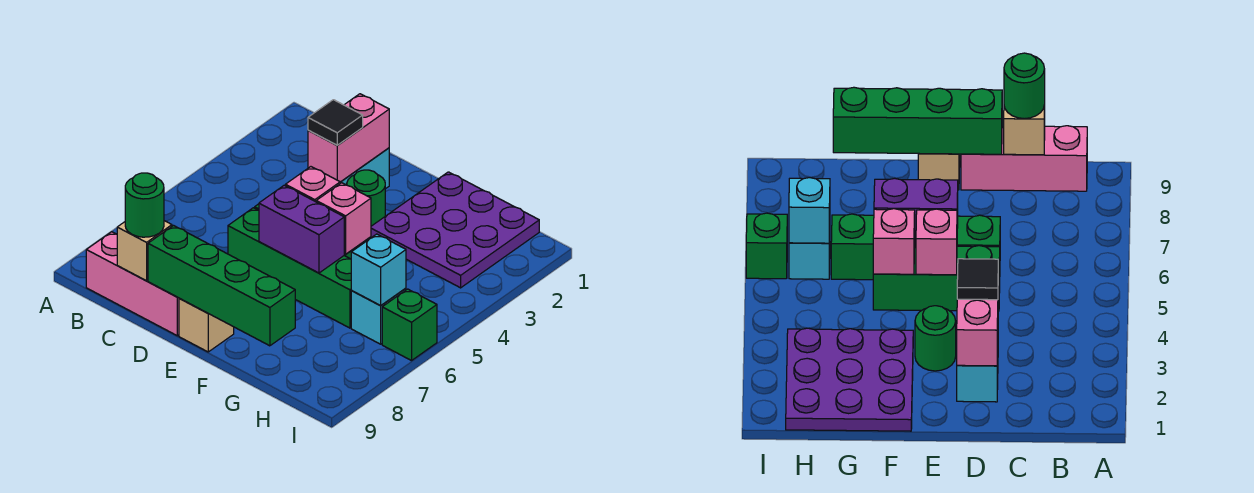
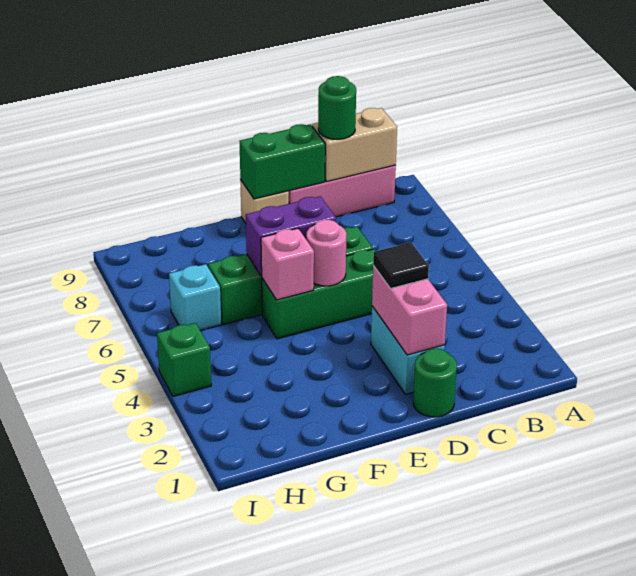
tan 1x1 brick [117,221,172,281] -> tan 1x2 brick [312,108,397,182]
green 1x4 brick [148,226,295,346] -> green 1x2 brick [240,124,325,199]
green 1x1 round brick [347,170,385,226] -> green 1x1 round brick moved to [413,349,457,417]
pink 1x1 brick [285,167,340,202] -> pink 1x1 round brick [306,220,347,286]
purple 3x3 plate [371,172,539,288] -> none
cyan 1x1 brick [351,234,406,306] -> none
green 1x1 brick [382,289,437,361] -> green 1x1 brick moved to [157,323,211,396]

